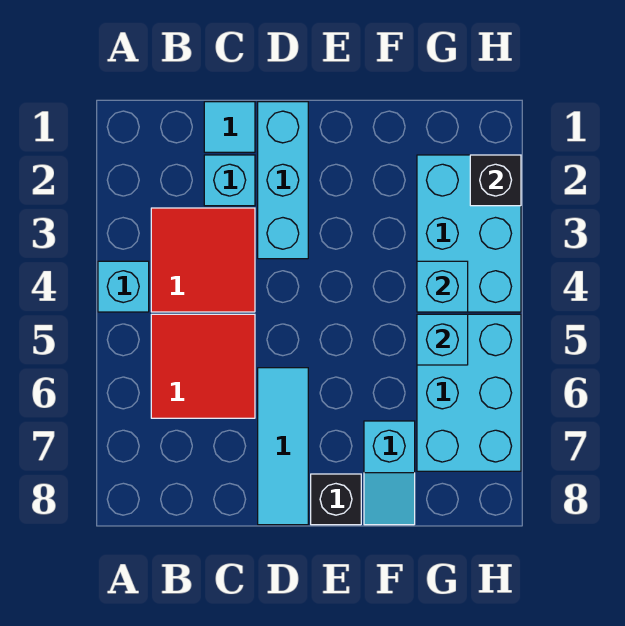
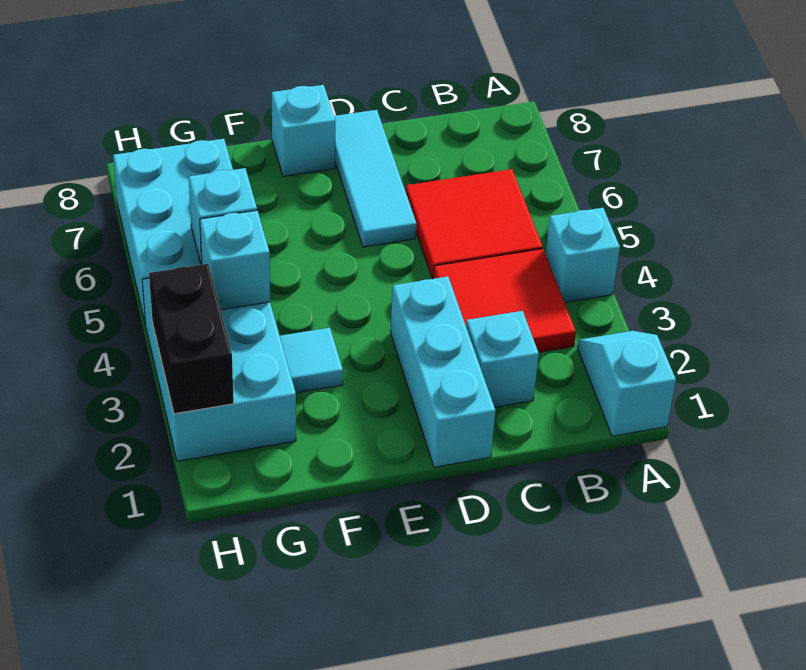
cyan 1x1 tile [204,102,255,152] -> cyan 1x1 tile moved to [280,328,343,393]
black 1x1 brick [311,474,361,525] -> cyan 1x1 brick [272,85,336,176]
cyan 1x2 slope [364,421,415,525] -> cyan 1x2 slope moved to [578,331,676,436]
black 1x1 brick [470,155,521,206] -> black 1x2 brick [149,264,234,414]

